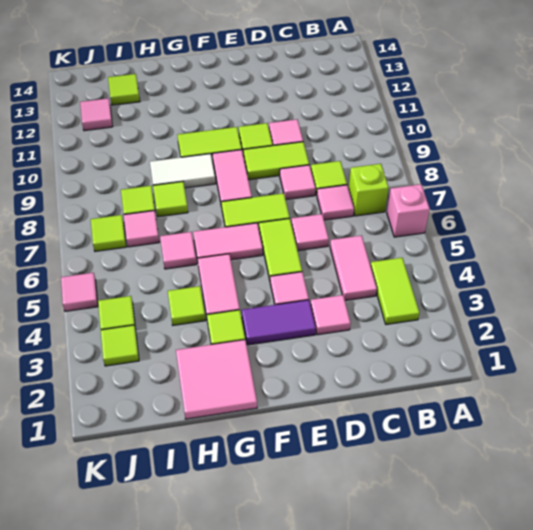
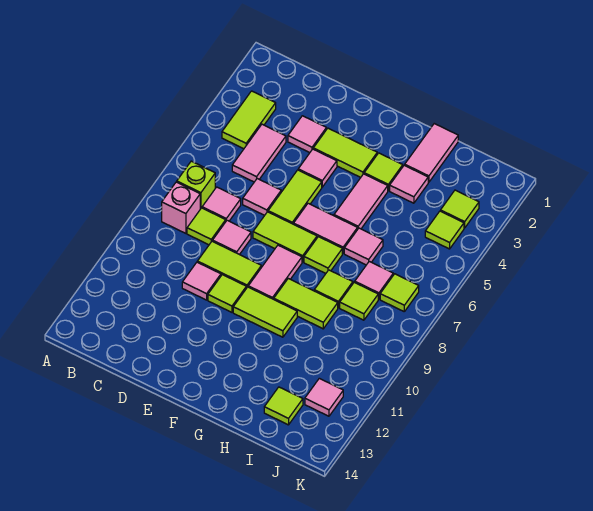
pink 1x1 brick [387,184,430,237] -> pink 1x1 brick moved to [162,182,200,233]
purple 1x2 tile [242,300,316,345] -> lime 1x2 tile [313,128,377,177]
pink 2x2 tile [176,340,257,419] -> pink 1x2 tile [405,124,458,182]
white 1x2 tile [150,154,216,188] -> lime 1x2 tile [274,279,338,329]
lime 1x1 tile [168,286,205,325] -> lime 1x1 tile moved to [304,237,342,273]
pink 1x1 tile [61,273,98,311] -> pink 1x1 tile moved to [390,165,428,203]

